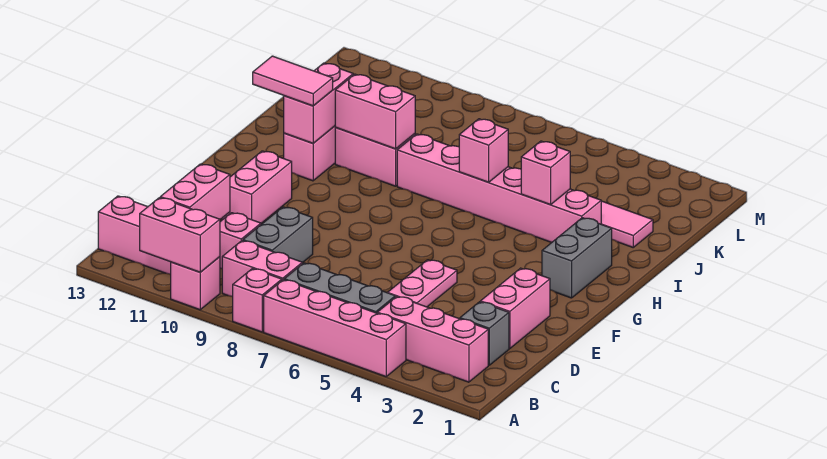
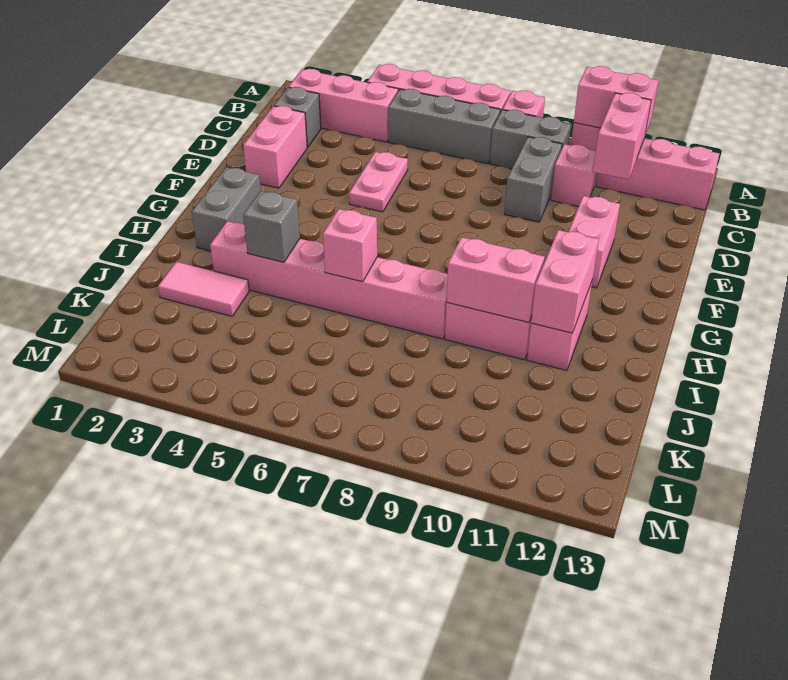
pink 1x2 brick [222,241,302,296] -> grey 1x2 brick [490,110,571,169]
pink 1x2 tile [253,56,333,106] -> none
pink 1x1 brick [521,141,570,205] -> grey 1x1 brick [243,191,300,262]

